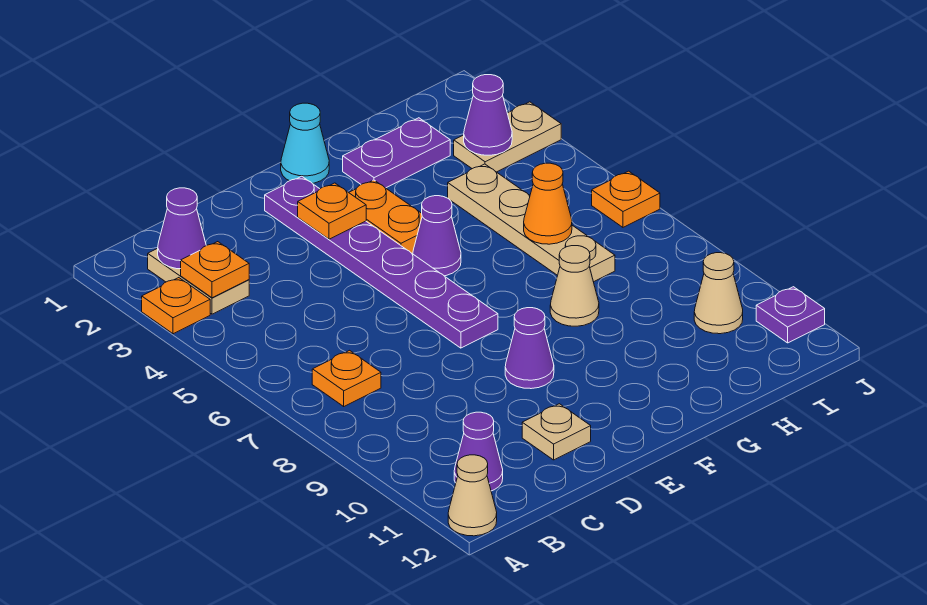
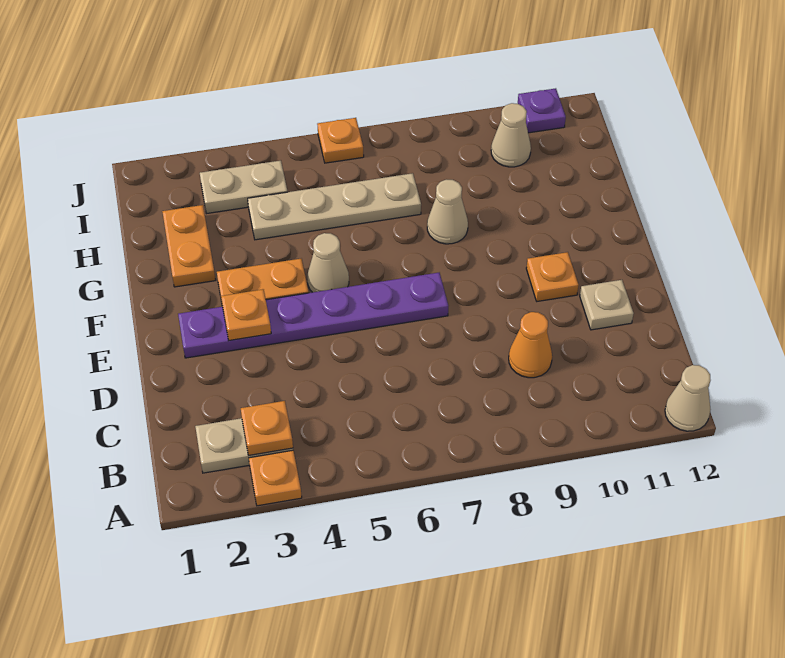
purple 1x1 cone [158,188,206,269] -> none
orange 1x1 plate [312,350,381,406] -> orange 1x1 plate moved to [526,252,579,301]
purple 1x1 cone [454,412,503,491] -> none
purple 1x1 cone [505,308,554,389] -> none
cyan 1x1 cone [281,103,329,183] -> none
purple 1x1 cone [413,196,461,276] -> tan 1x1 cone [307,233,349,292]
purple 1x2 plate [343,118,450,188] -> orange 1x2 plate [162,205,216,287]
orange 1x1 cone [524,163,572,244] -> orange 1x1 cone moved to [509,312,552,378]
tan 1x2 plate [454,102,561,172] -> tan 1x2 plate turned to [200,161,287,213]
purple 1x1 cone [464,75,512,155] -> none

